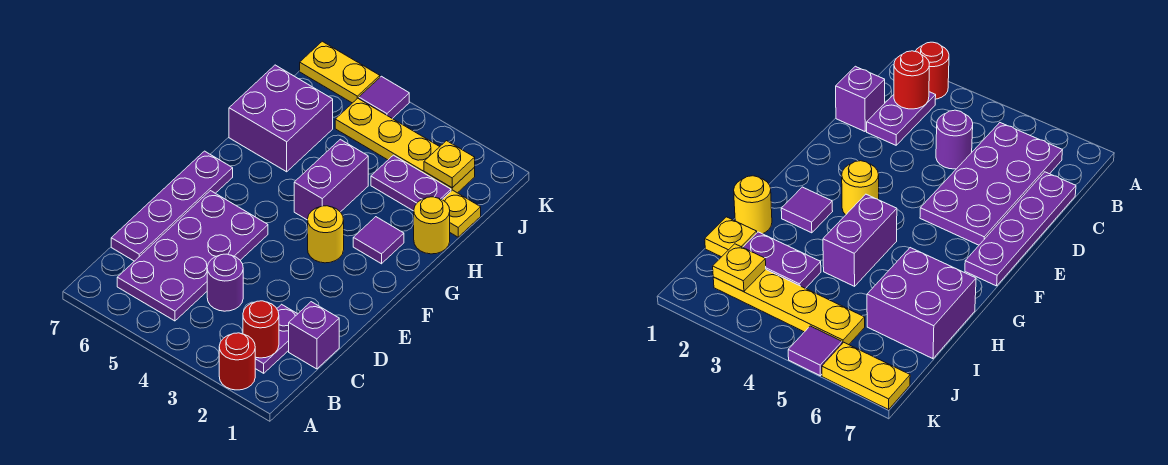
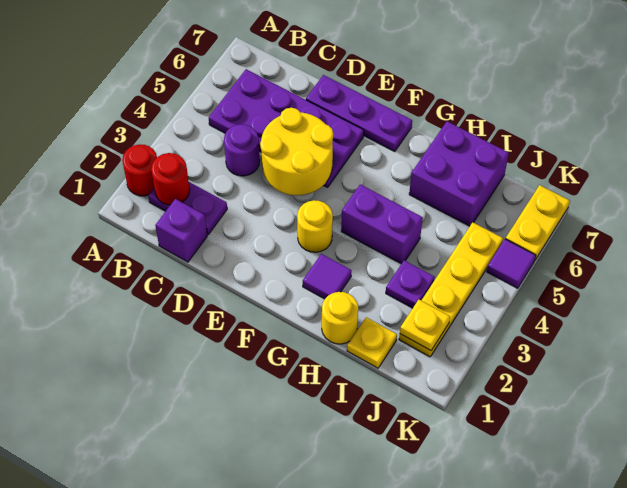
purple 1x4 plate [111,151,233,261] -> purple 1x3 plate [306,75,412,152]
none -> yellow 2x2 round brick [260,108,333,195]
purple 1x2 plate [371,155,451,211] -> purple 1x1 plate [386,260,435,308]

